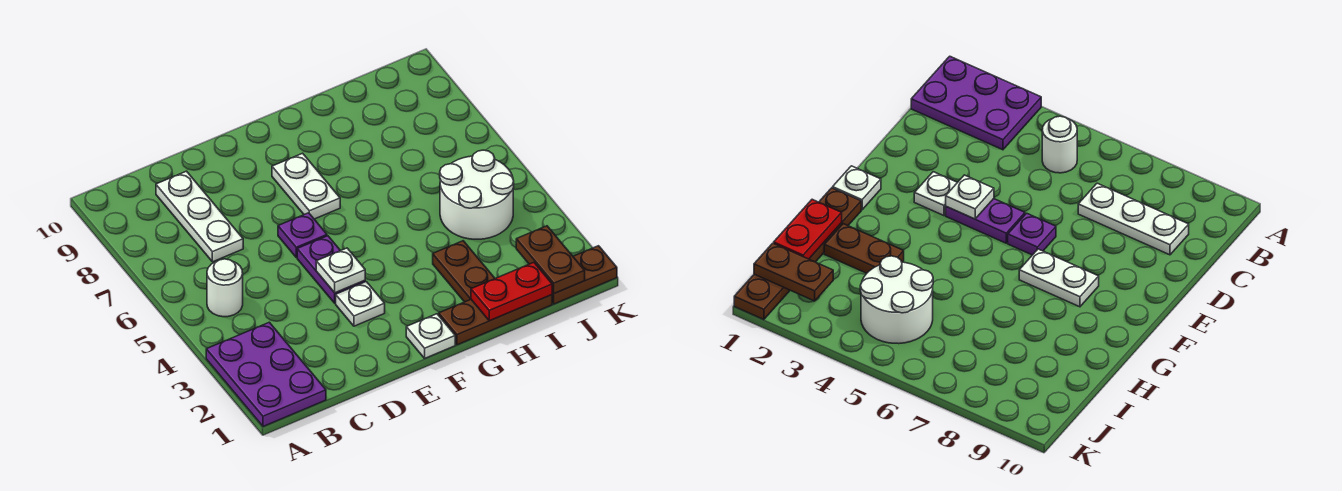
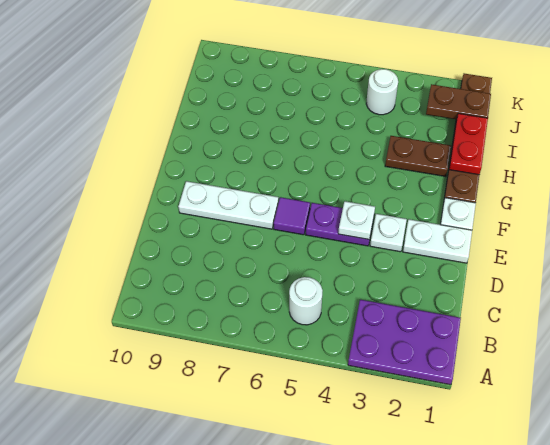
white 1x3 plate [156,171,243,262] -> white 1x3 plate moved to [178,181,279,229]
purple 1x1 plate [278,213,327,258] -> purple 1x1 tile [274,197,310,235]
white 1x2 plate [272,153,340,219] -> white 1x2 plate moved to [403,219,472,263]
white 2x2 round brick [440,150,514,239] -> white 1x1 round brick [366,69,398,115]

